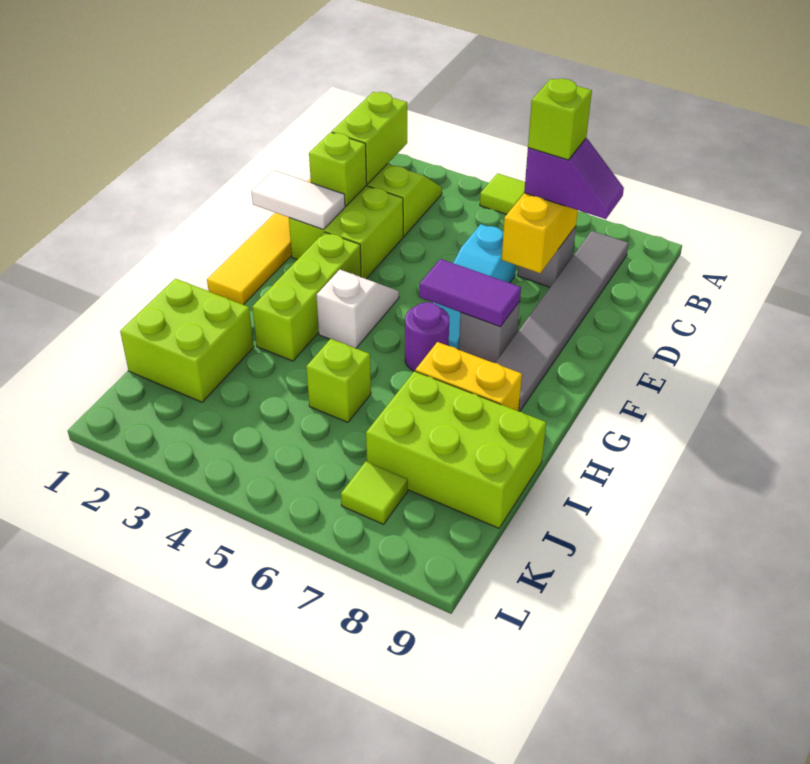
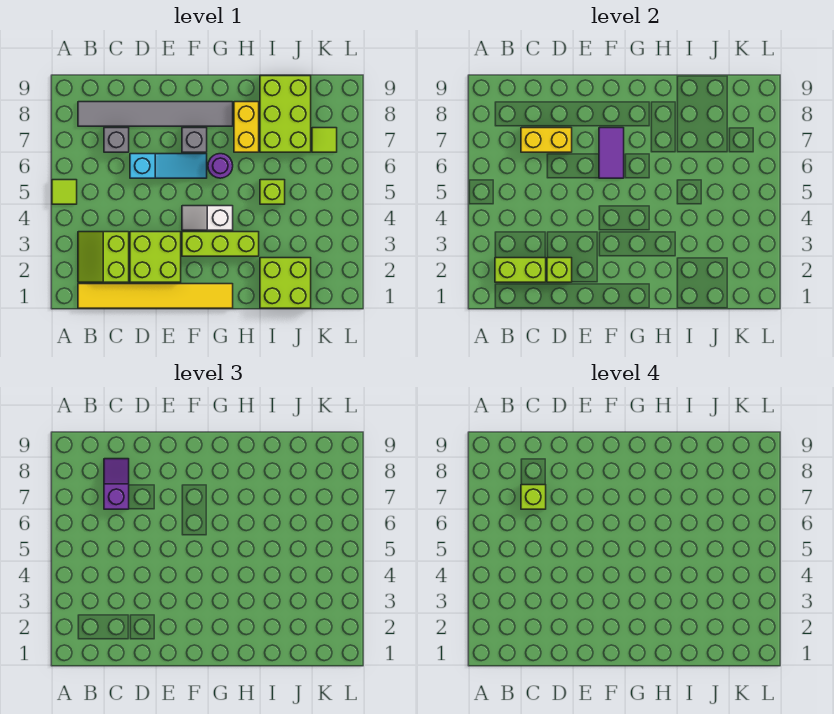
white 1x2 tile [251,170,345,229] -> none

